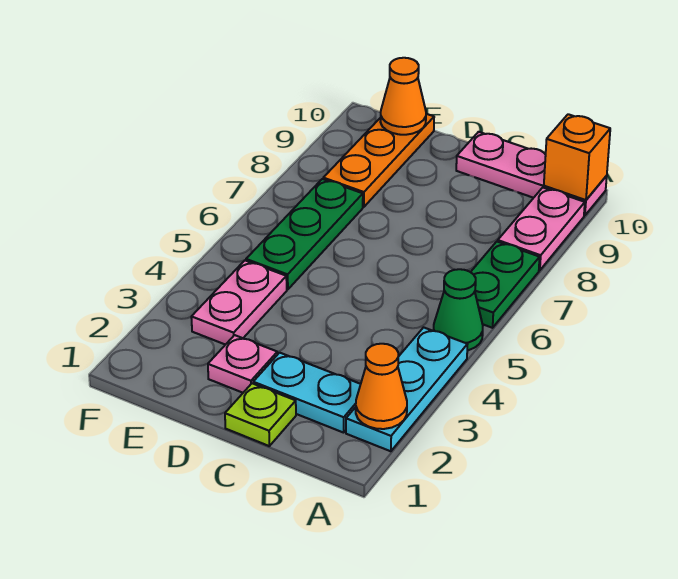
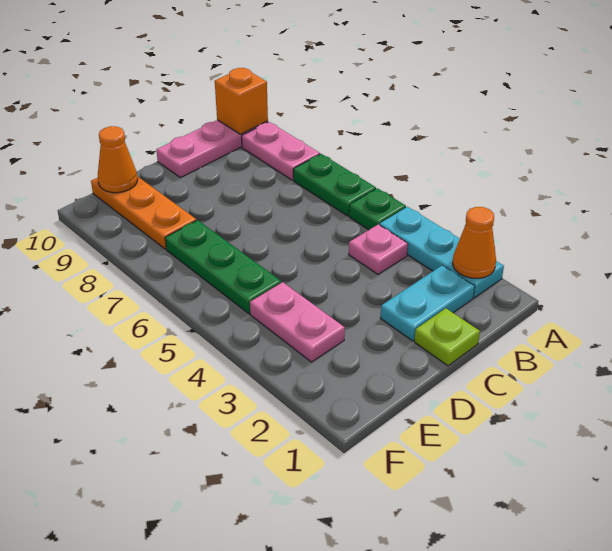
green 1x1 cone [434,269,483,350] -> green 1x1 plate [349,188,406,230]
pink 1x1 plate [208,335,277,393] -> pink 1x1 plate moved to [349,225,408,274]

